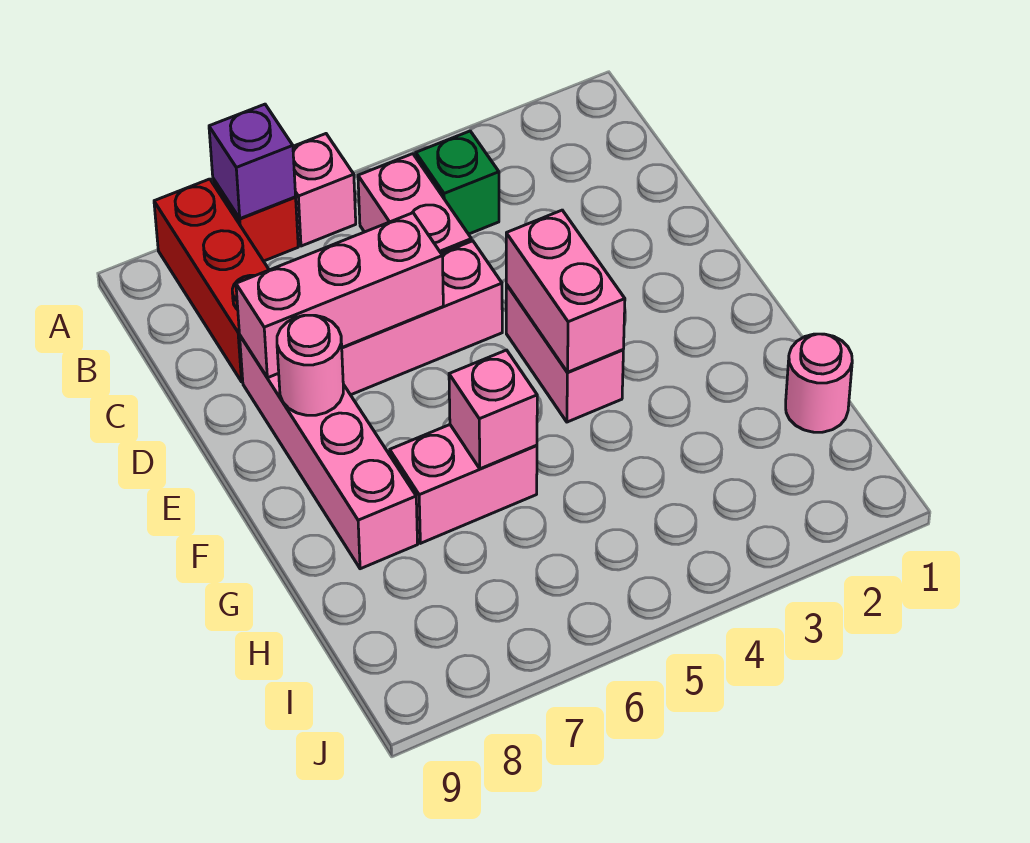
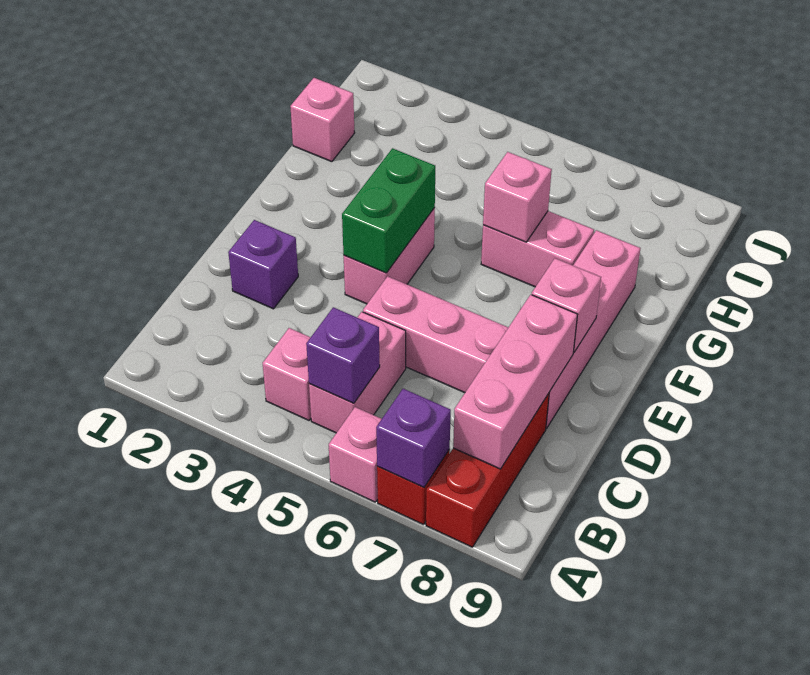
green 1x1 brick [416,131,499,234] -> pink 1x1 brick [263,328,311,420]
none -> purple 1x1 brick [306,307,380,403]
none -> purple 1x1 brick [228,220,298,309]
pink 1x3 brick [236,213,443,378] -> pink 1x3 brick turned to [453,295,577,469]
pink 1x2 brick [506,210,625,372] -> green 1x2 brick [342,148,435,273]
pink 1x1 round brick [277,315,343,415] -> pink 1x1 brick [532,258,601,352]
pink 1x1 round brick [786,334,852,432] -> pink 1x1 brick [290,78,355,162]

